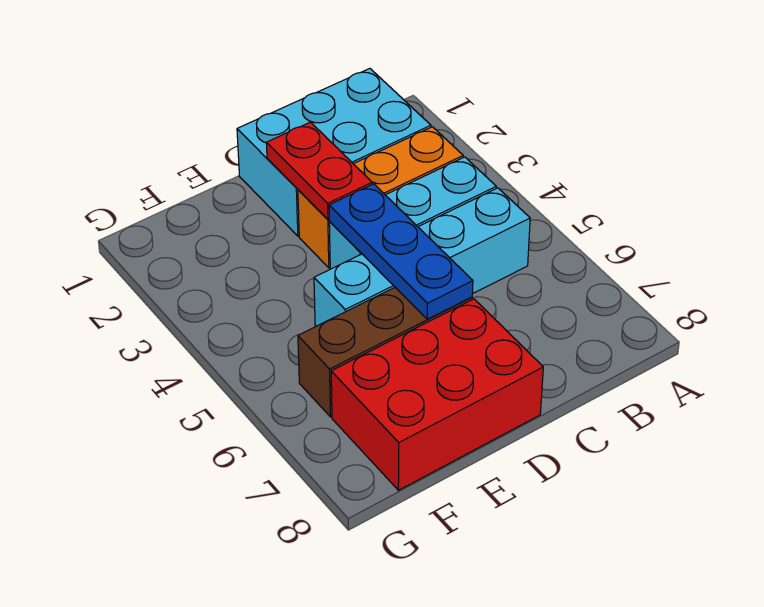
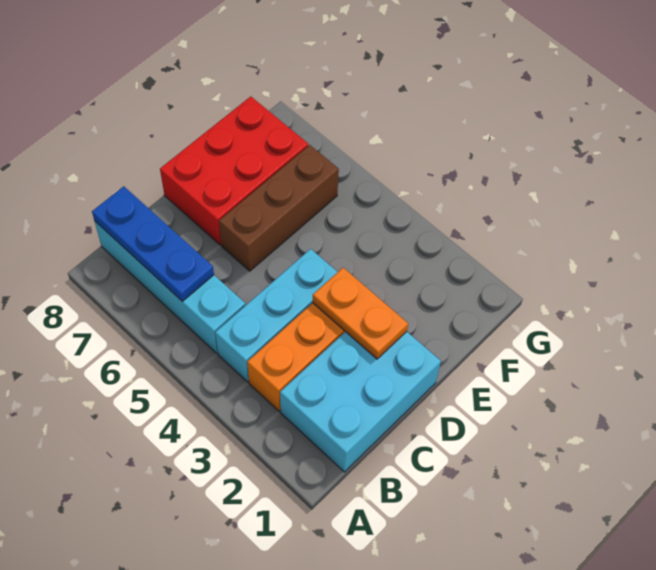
cyan 1x4 brick [314,188,530,326] -> cyan 1x4 brick turned to [95,221,245,353]
red 1x2 plate [266,122,372,219] -> orange 1x2 plate [313,268,408,359]
blue 1x3 plate [329,184,473,319] -> blue 1x3 plate moved to [92,186,214,301]

